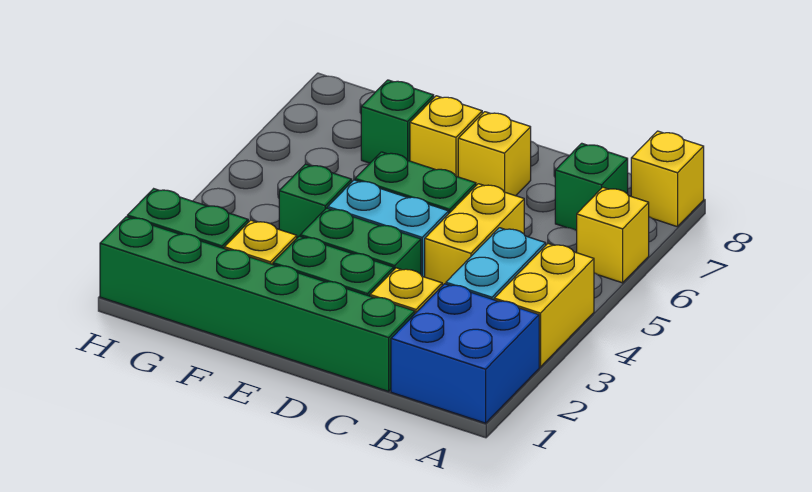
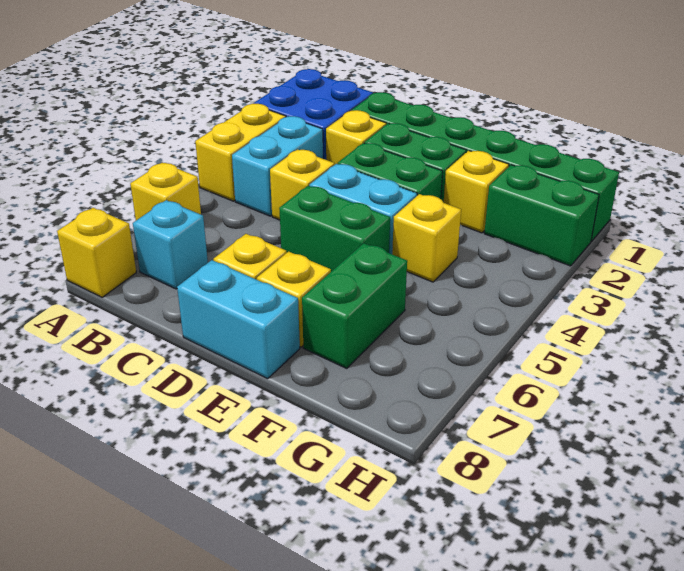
green 1x1 brick [555,143,628,231] -> cyan 1x1 brick [133,200,208,289]
yellow 1x2 brick [425,184,524,286] -> yellow 1x1 brick [270,149,334,220]
none -> cyan 1x2 brick [177,260,300,379]
green 1x1 brick [279,164,352,238] -> yellow 1x1 brick [392,194,461,282]
green 1x1 brick [361,80,434,163] -> green 1x2 brick [302,243,407,368]

